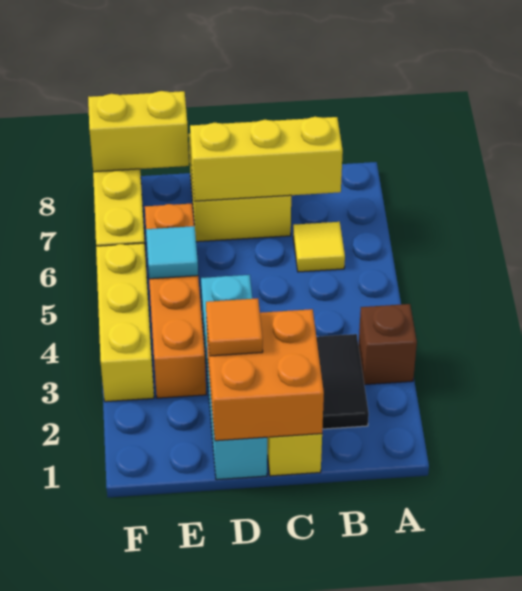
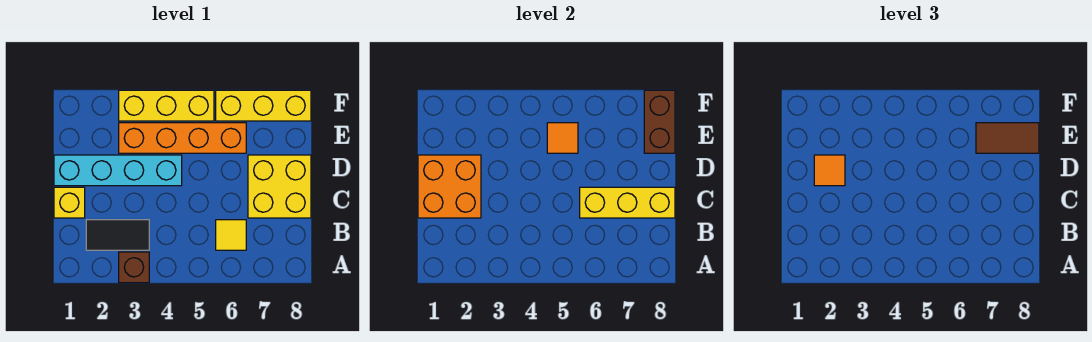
yellow 1x3 brick [190,117,343,201] -> yellow 1x3 brick turned to [580,187,675,218]
cyan 1x1 tile [146,226,198,279] -> orange 1x1 tile [547,123,578,153]
none -> brown 1x2 tile [976,123,1039,153]
yellow 1x2 brick [88,91,189,172] -> brown 1x2 brick [644,90,675,153]

